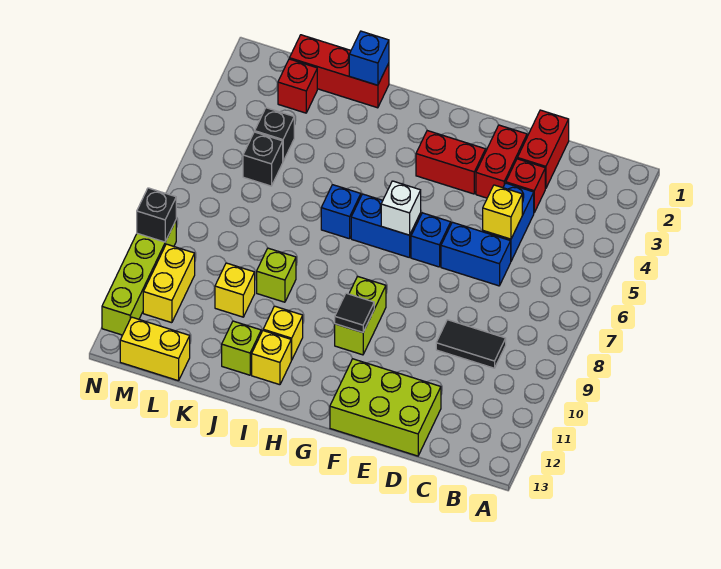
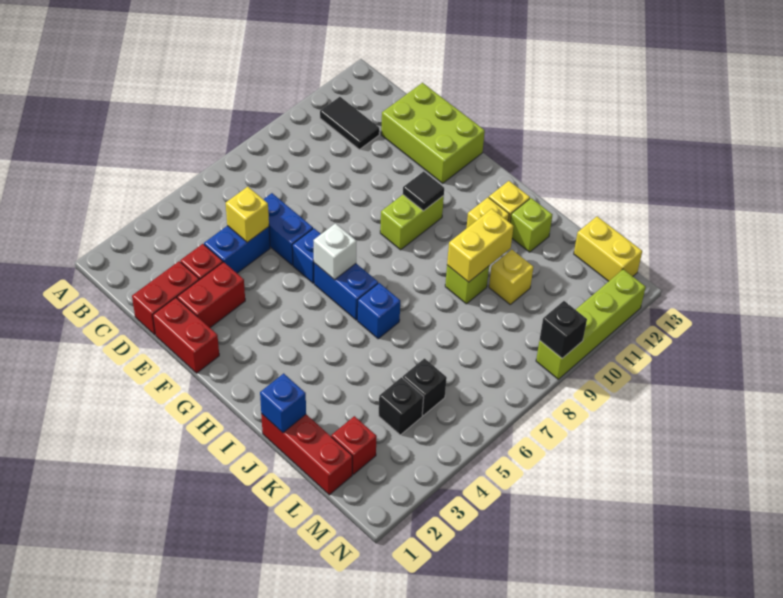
black 1x2 tile [436,320,506,368] -> black 1x2 tile moved to [320,97,379,149]
red 1x2 brick [416,131,486,194] -> red 1x2 brick moved to [153,298,219,373]
yellow 1x2 brick [143,244,195,323] -> yellow 1x2 brick moved to [447,209,514,282]

